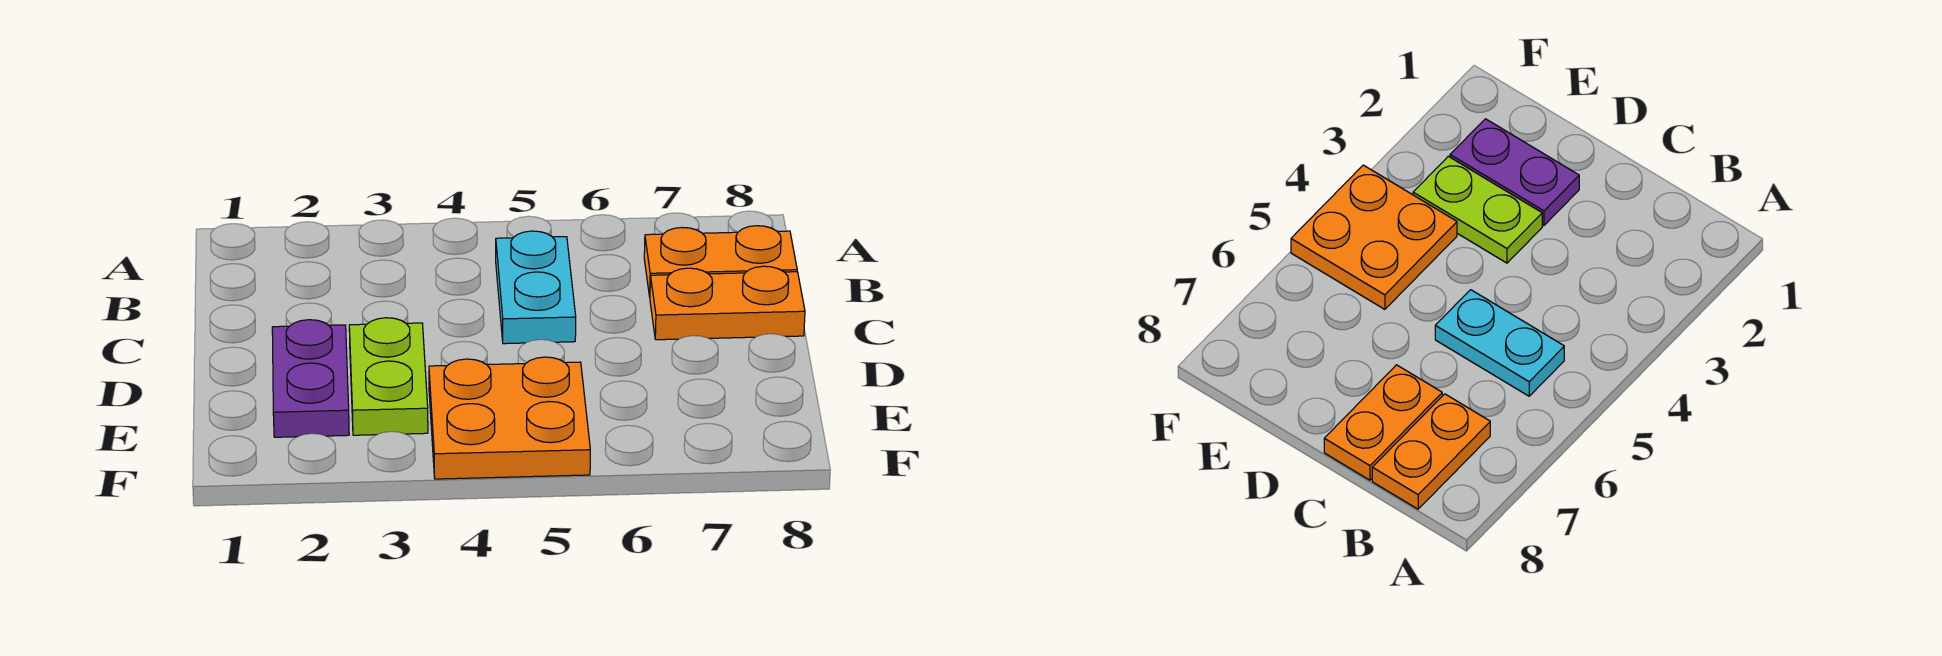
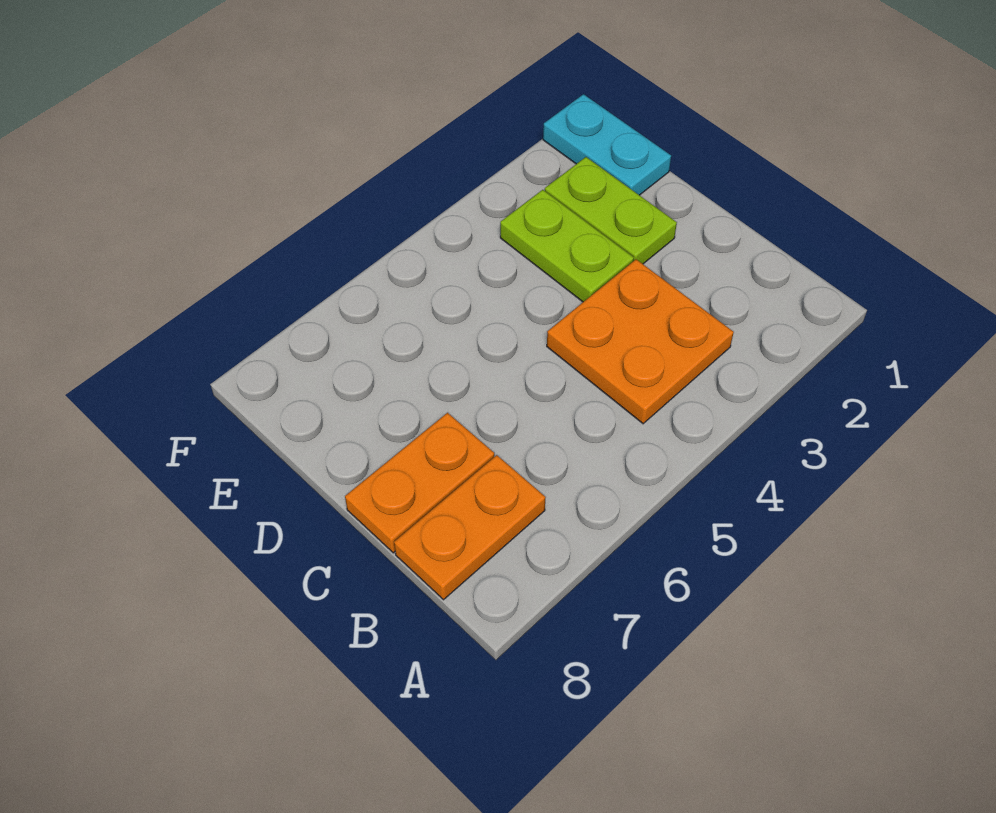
cyan 1x2 plate [496,231,576,344] -> cyan 1x2 plate moved to [543,94,671,195]
purple 1x2 plate [272,320,349,437] -> lime 1x2 plate [545,157,677,264]
orange 2x2 plate [429,357,590,479] -> orange 2x2 plate moved to [547,259,734,424]

